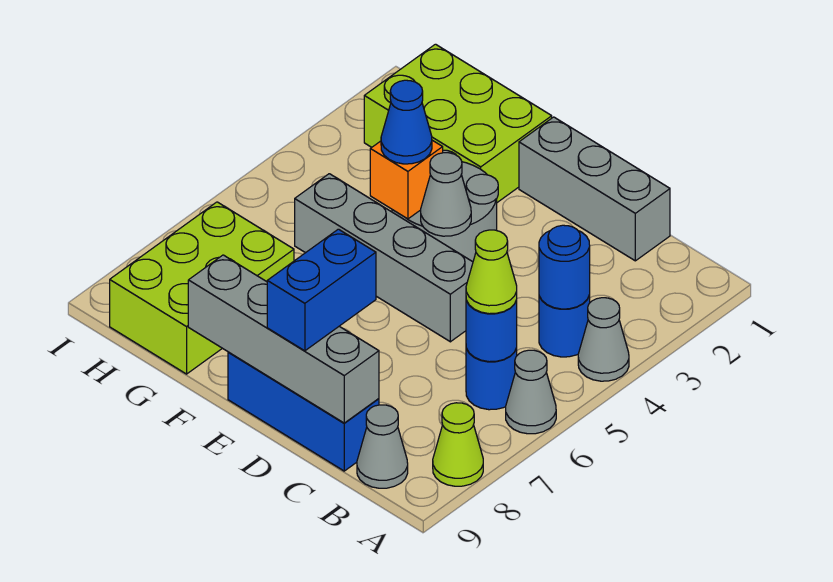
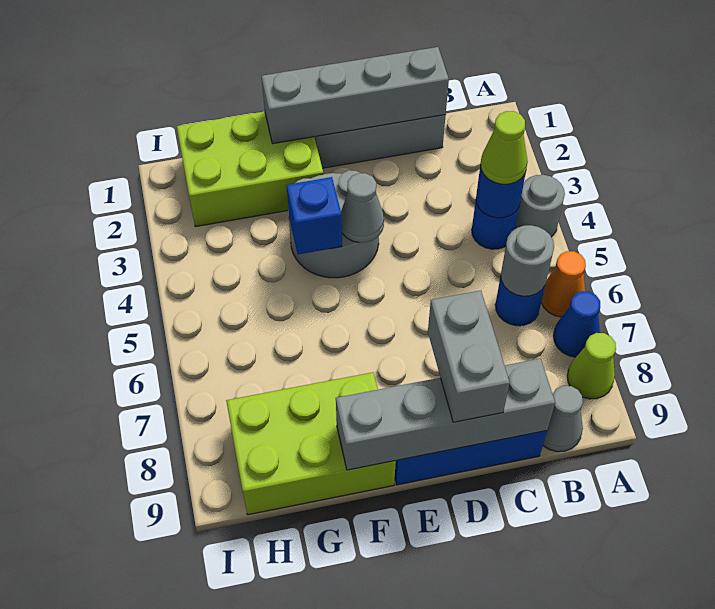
grey 1x1 cone [578,298,629,381] -> grey 1x1 round brick [516,175,565,237]
grey 1x1 cone [506,350,556,434] -> orange 1x1 cone [541,251,586,317]
blue 1x1 round brick [466,300,517,362] -> grey 1x1 round brick [501,225,554,296]
lime 1x1 cone [466,230,517,314] -> lime 1x1 cone moved to [481,111,528,184]
grey 1x4 brick [295,174,473,342] -> grey 1x4 brick moved to [261,47,449,144]
blue 1x2 brick [267,229,376,351] -> grey 1x2 brick [428,291,510,422]
orange 1x1 brick [370,140,443,219] -> blue 1x1 brick [287,177,342,254]
blue 1x1 cone [381,80,432,164] -> blue 1x1 cone moved to [553,291,600,357]
lime 2x3 brick [110,202,294,374] -> lime 2x3 brick turned to [226,372,396,515]

